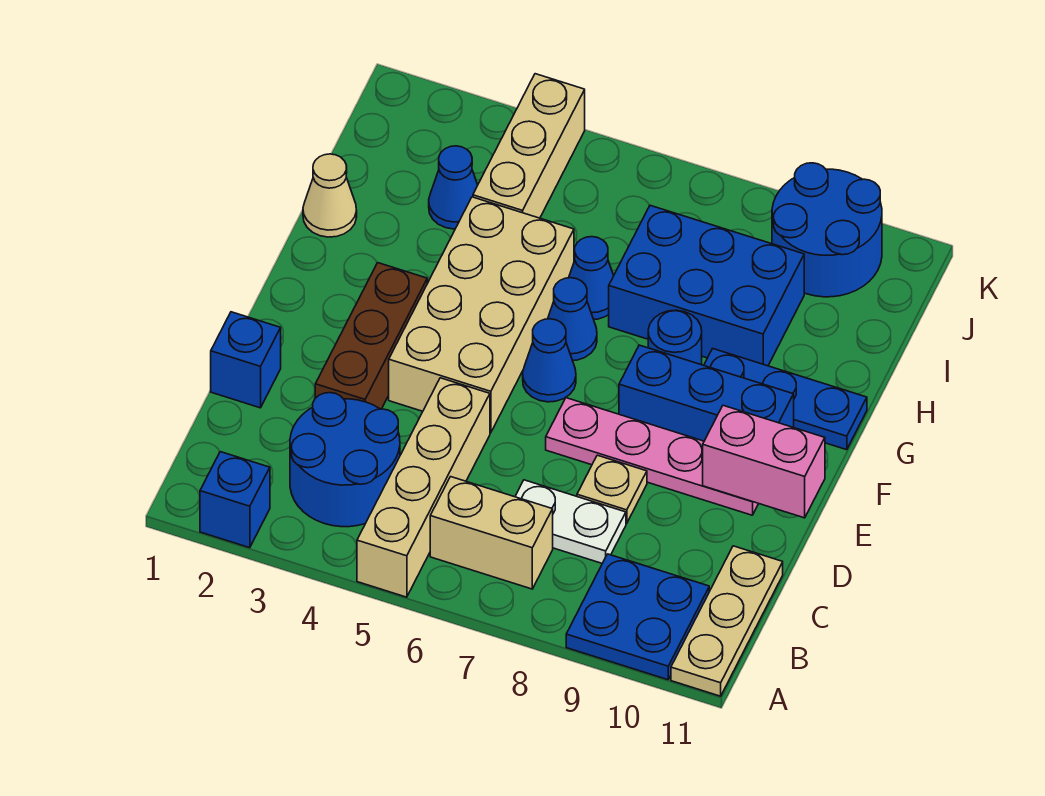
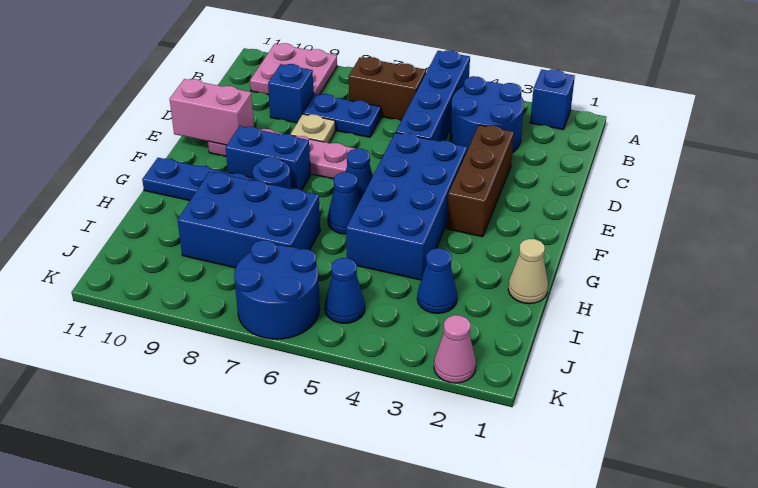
tan 1x4 brick [357,378,490,597] -> blue 1x4 brick [396,50,470,141]
blue 2x2 plate [566,554,709,680] -> pink 2x2 plate [250,43,337,95]
tan 1x3 plate [671,546,783,696] -> none
tan 1x2 brick [430,477,553,589] -> brown 1x2 brick [349,57,426,121]
white 1x2 plate [515,480,626,563] -> blue 1x2 plate [303,94,381,137]
blue 1x1 brick [211,312,281,408] -> blue 1x1 brick moved to [268,64,314,123]
tan 2x4 brick [389,197,574,433] -> blue 2x4 brick [346,133,467,280]
blue 1x3 brick [619,345,794,441] -> blue 1x2 brick [226,126,310,190]
blue 1x1 cone [569,237,614,319] -> blue 1x1 cone moved to [325,258,365,323]
tan 1x3 brick [473,74,585,218] -> none
blue 2x2 round brick [772,163,882,297] -> blue 2x2 round brick moved to [234,240,320,339]
none -> pink 1x1 cone [434,315,476,383]

